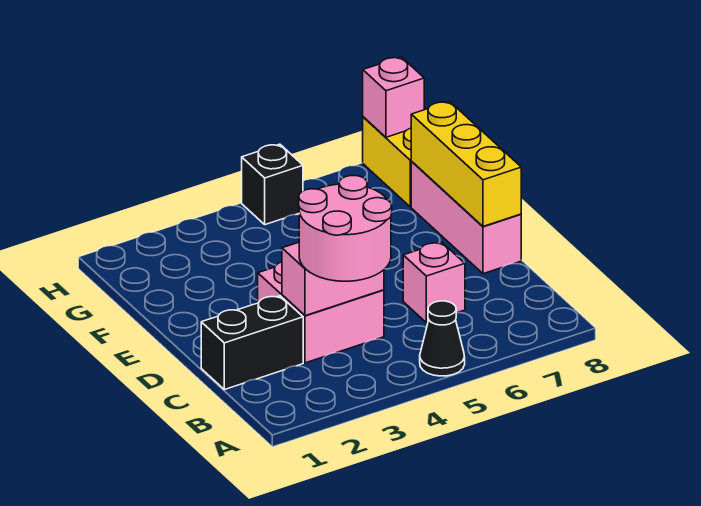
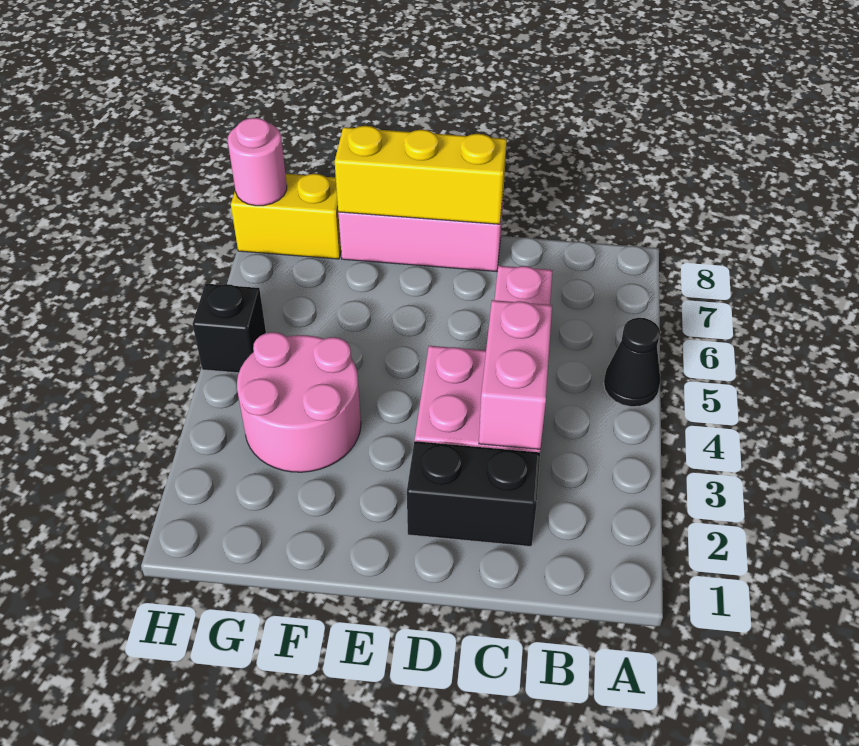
pink 2x2 round brick [299,176,392,281] -> pink 2x2 round brick moved to [237,332,361,472]
black 1x2 brick [201,296,303,390] -> black 1x2 brick turned to [407,441,540,547]
pink 1x1 brick [363,57,424,137] -> pink 1x1 round brick [228,118,287,206]

